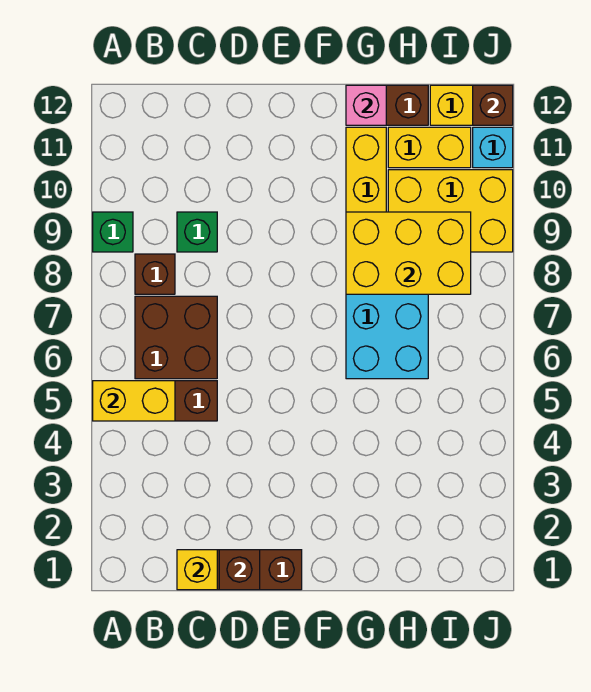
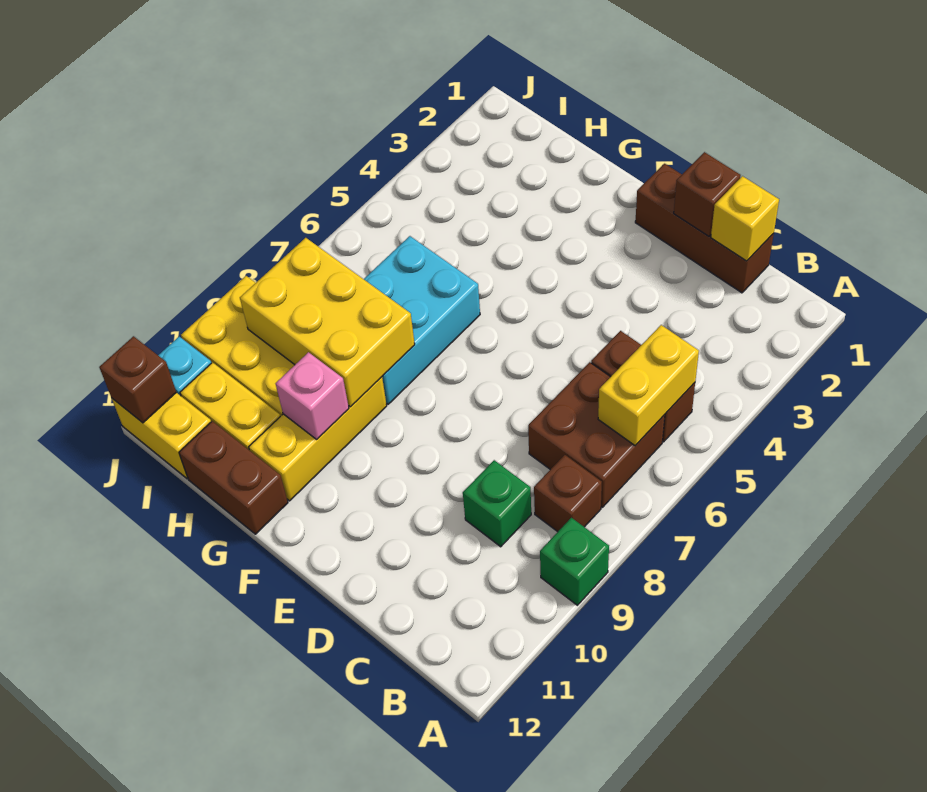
yellow 1x2 brick [93,381,175,421] -> yellow 1x2 brick turned to [598,325,699,446]
pink 1x1 brick [346,85,386,125] -> pink 1x1 brick moved to [276,352,349,439]

